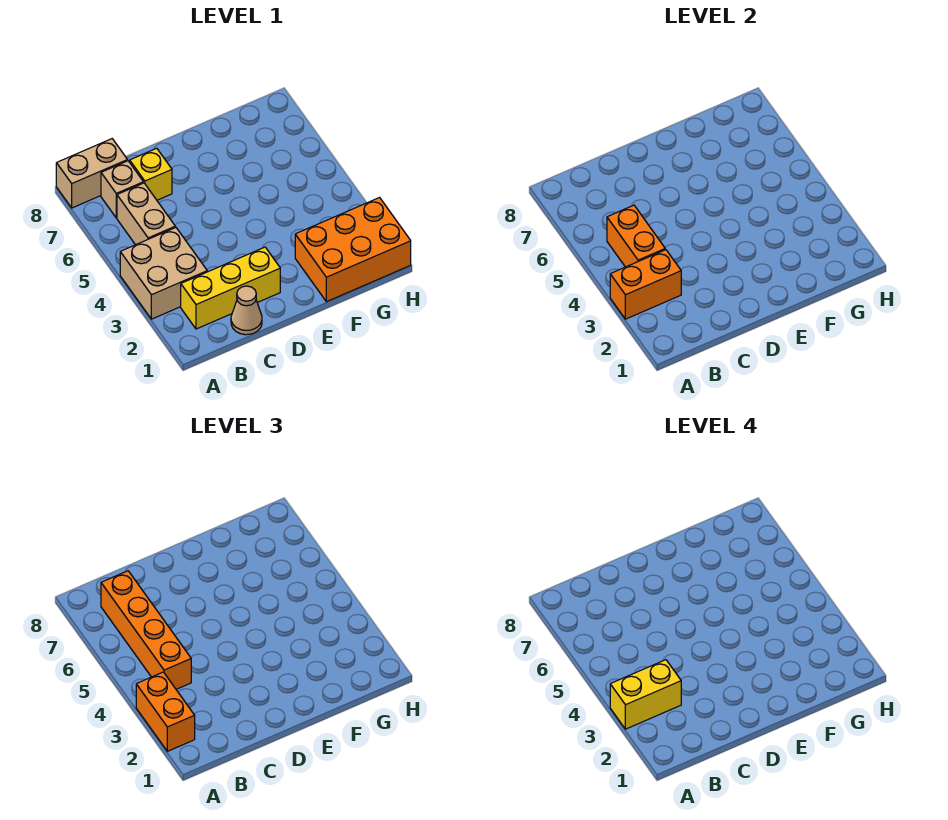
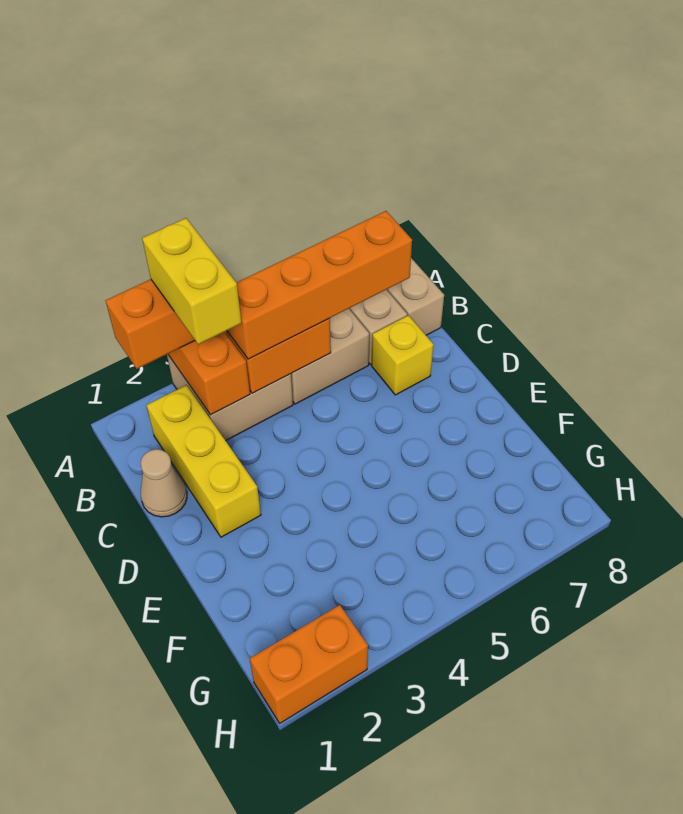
orange 2x3 brick [295,198,411,302] -> orange 1x2 brick [250,605,368,723]

